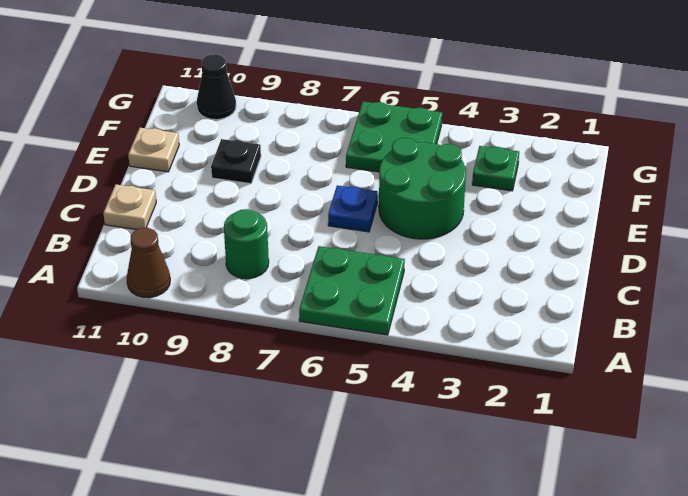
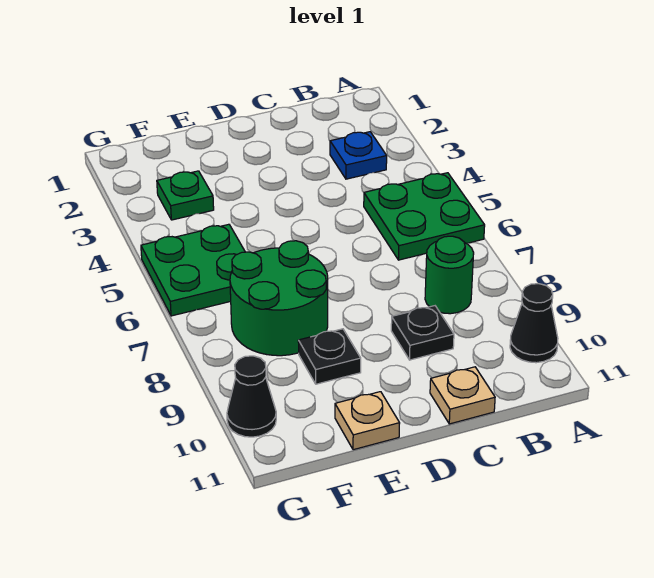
brown 1x1 cone [127,228,170,298] -> black 1x1 cone [510,284,558,363]
none -> black 1x1 plate [391,306,454,360]
green 2x2 round brick [379,138,466,239] -> green 2x2 round brick moved to [230,241,328,356]
blue 1x1 plate [328,186,377,232] -> blue 1x1 plate moved to [330,132,387,179]

